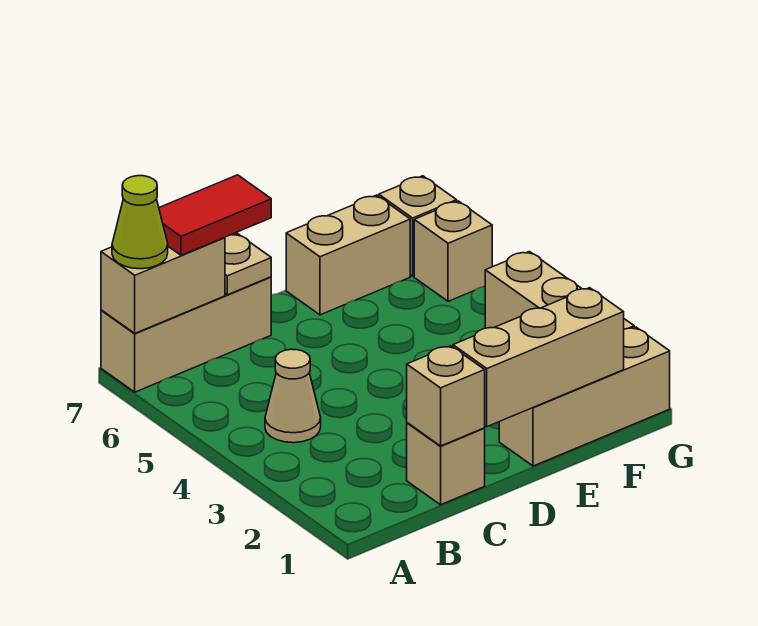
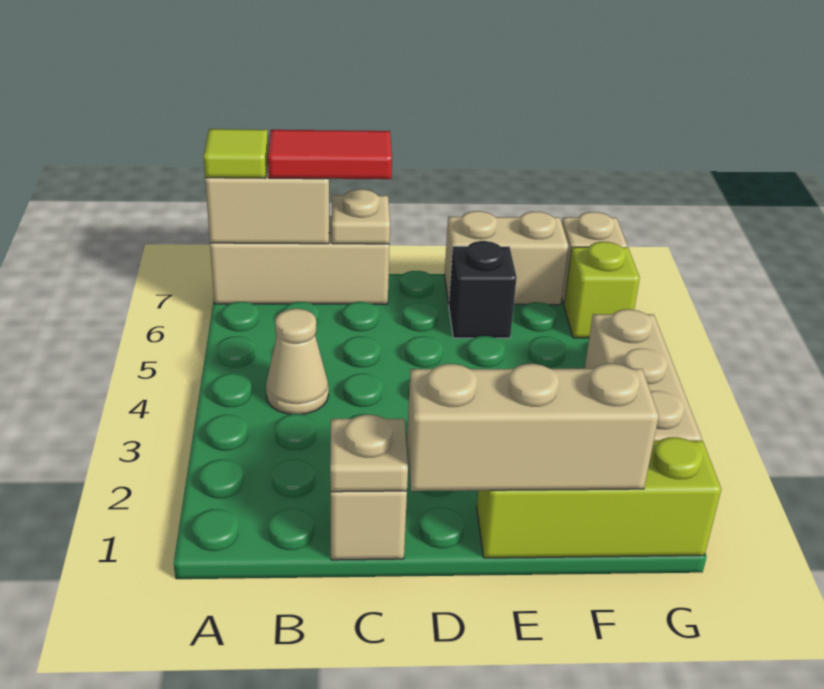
lime 1x1 cone [112,176,168,269] -> lime 1x1 tile [204,129,268,178]
tan 1x1 brick [407,346,485,446] -> tan 1x1 plate [330,415,408,492]
tan 1x3 brick [499,327,670,466] -> lime 1x3 brick [477,437,721,558]
none -> black 1x1 brick [449,241,517,338]
tan 1x1 brick [414,201,492,301] -> lime 1x1 brick [564,242,640,338]

